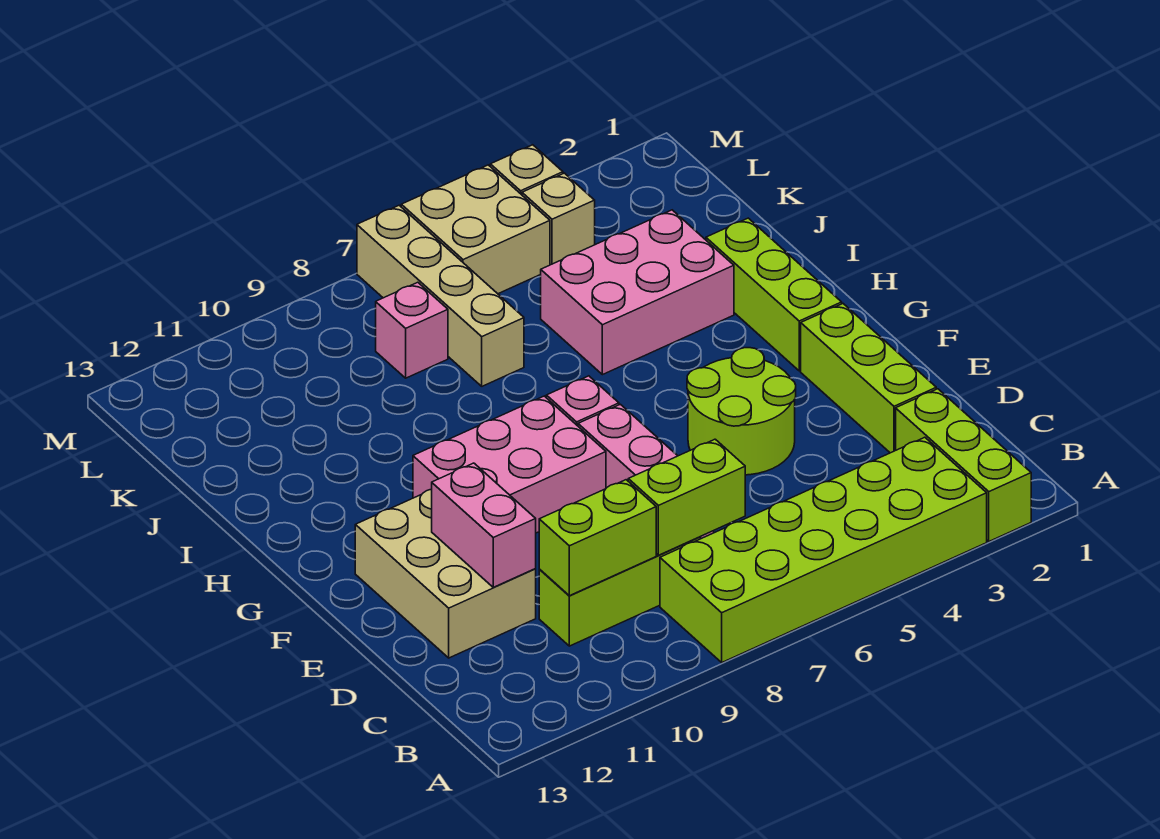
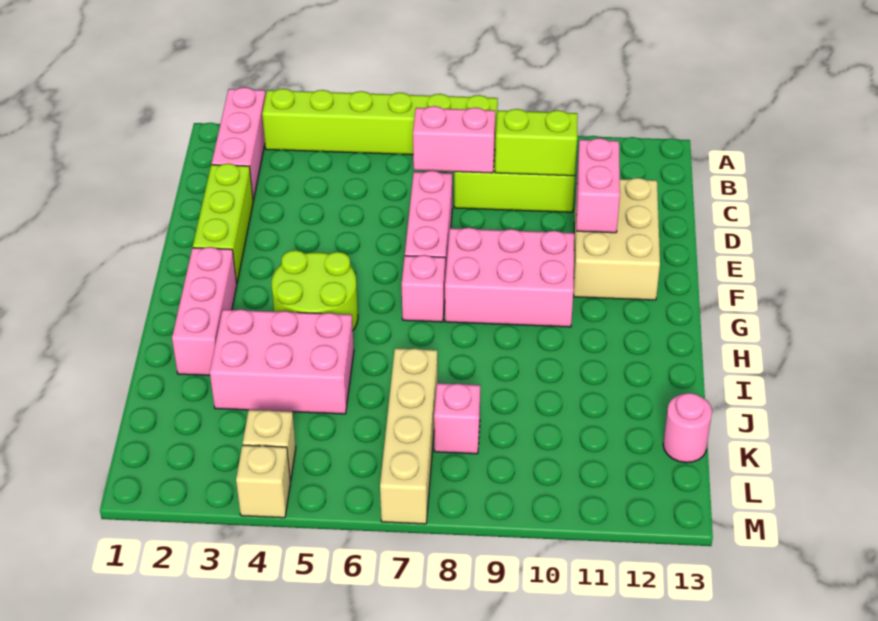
lime 1x3 brick [896,389,1031,541] -> pink 1x3 brick [212,87,266,200]
lime 2x6 brick [660,437,987,662] -> lime 1x6 brick [262,89,498,155]
lime 1x2 brick [628,439,745,555] -> pink 1x2 brick [413,106,495,173]
lime 2x2 round brick [687,348,796,475] -> lime 2x2 round brick moved to [271,250,358,330]
lime 1x3 brick [706,218,842,371] -> pink 1x3 brick [172,247,237,375]
none -> pink 1x1 round brick [663,393,712,463]
tan 2x2 brick [401,165,550,294] -> none

